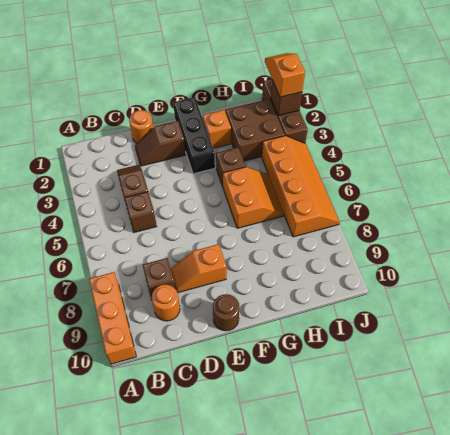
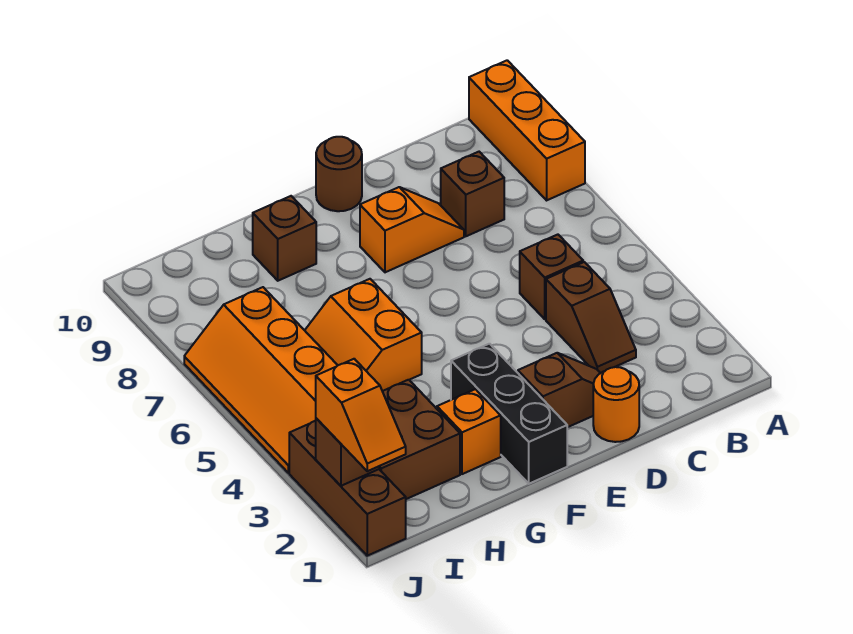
orange 1x1 round brick [152,284,180,321] -> none
brown 1x1 brick [216,148,246,186] -> brown 1x1 brick moved to [253,196,316,281]

